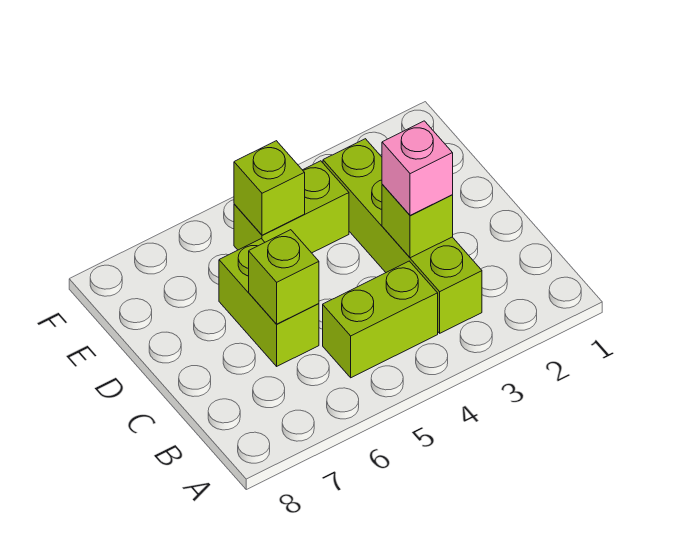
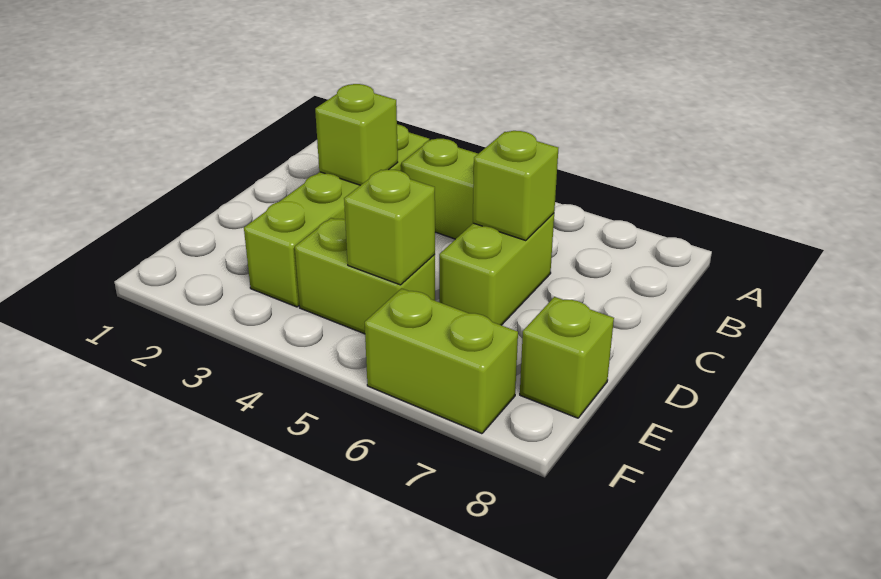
pink 1x1 brick [382,121,453,215] -> none
none -> lime 1x1 brick [520,297,614,418]
none -> lime 1x2 brick [365,288,518,434]

